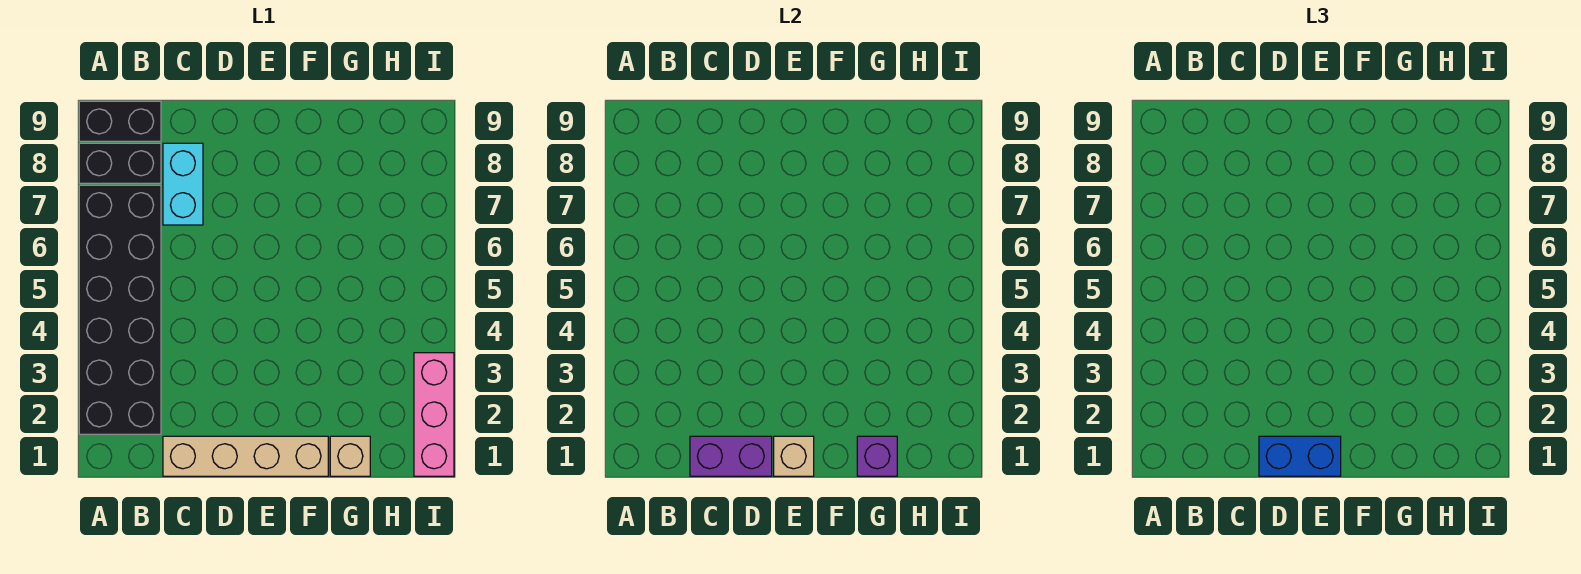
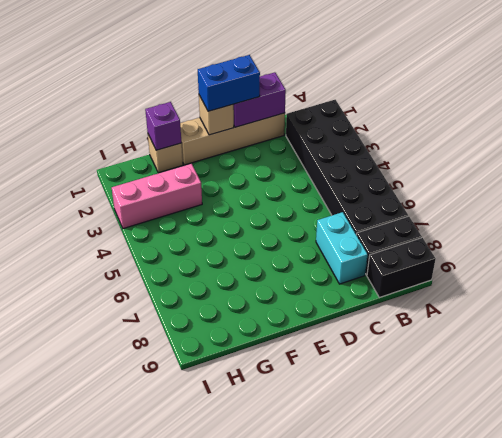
pink 1x3 brick [414,353,454,476] -> pink 1x3 brick turned to [112,164,202,229]

